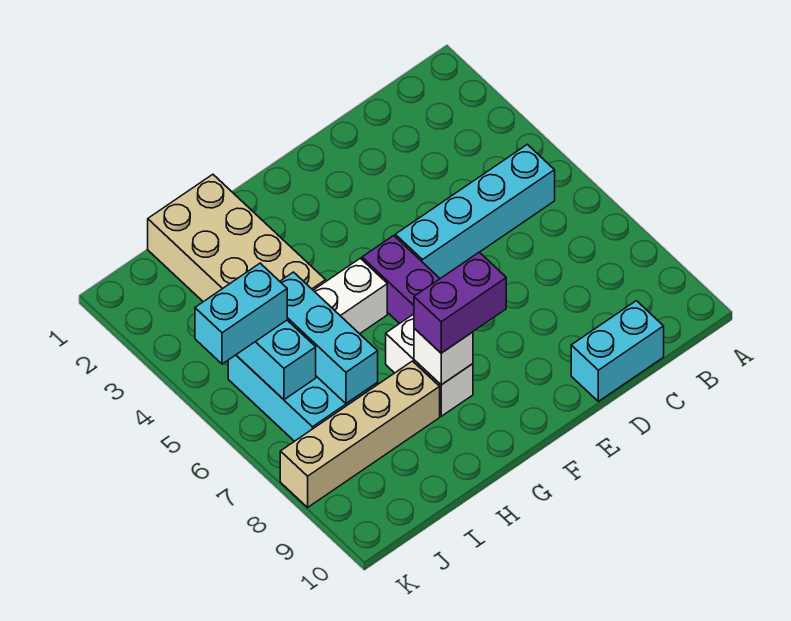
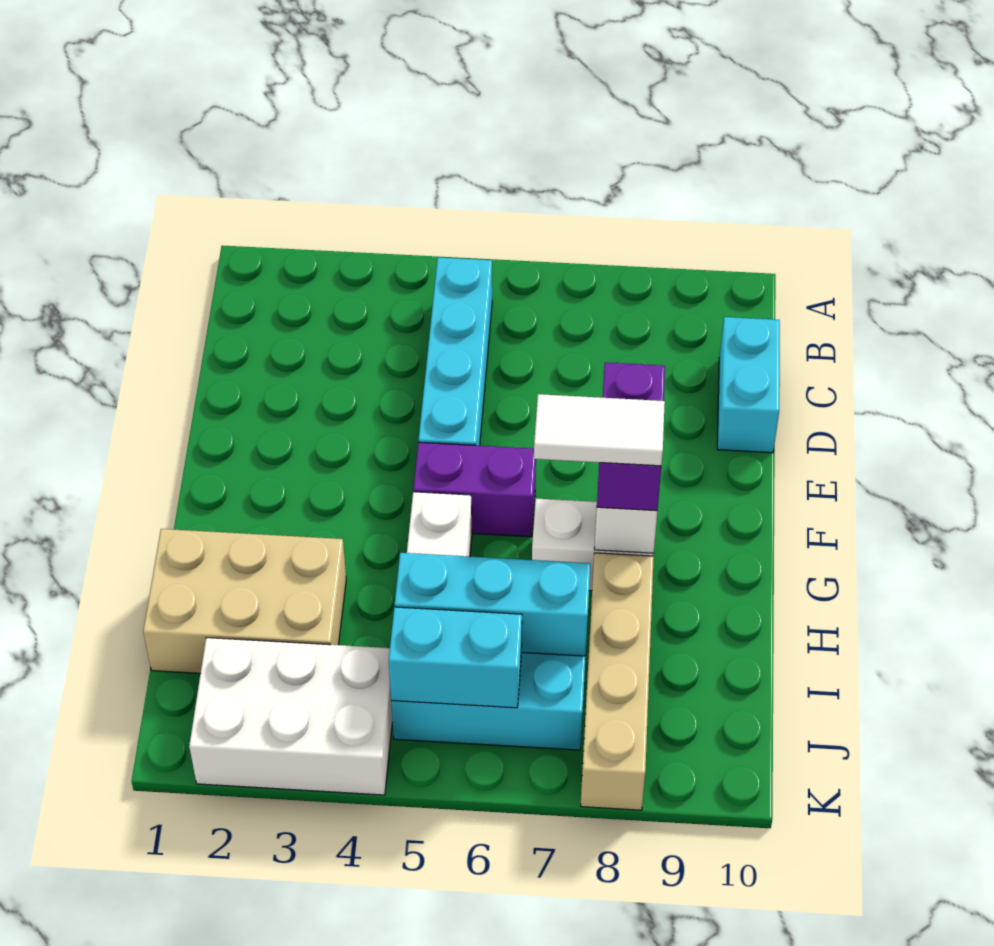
none -> white 1x2 tile [534,394,665,466]
tan 2x4 brick [148,174,326,302] -> tan 2x3 brick [143,529,346,673]
none -> white 2x3 brick [189,638,393,795]
cyan 1x2 brick [195,263,287,364] -> none

